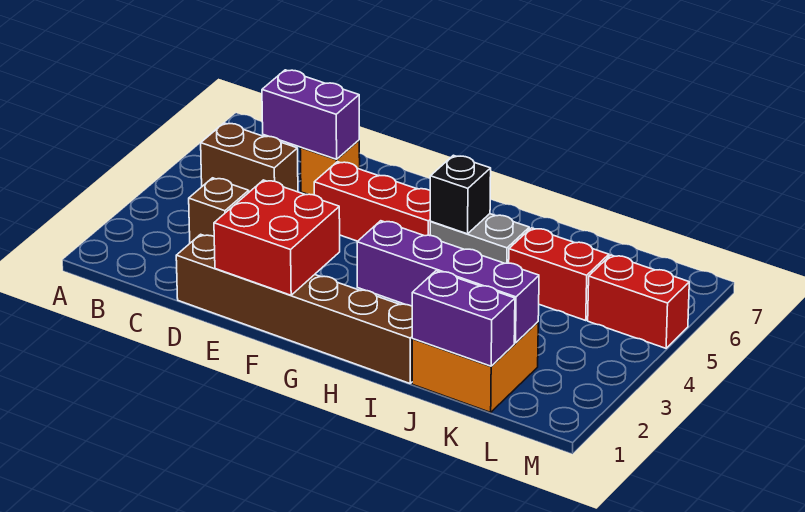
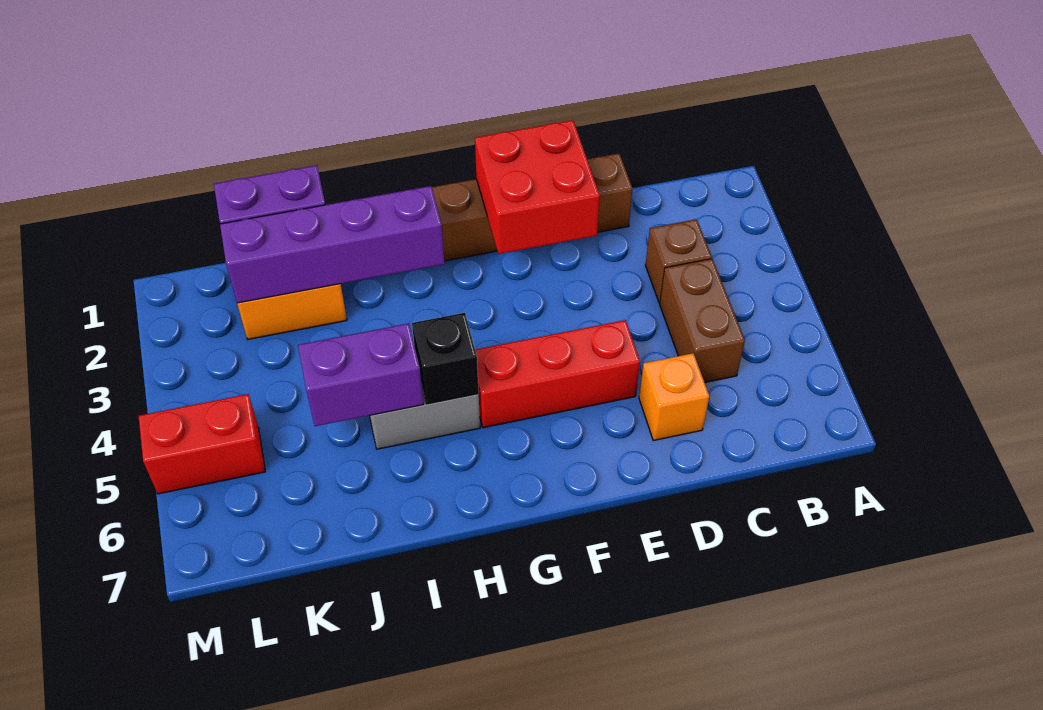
brown 1x2 brick [201,123,298,192] -> brown 1x2 brick turned to [660,259,745,382]
purple 1x2 brick [262,70,359,159] -> purple 1x2 brick moved to [298,323,424,426]
red 1x2 brick [509,228,609,320] -> none

